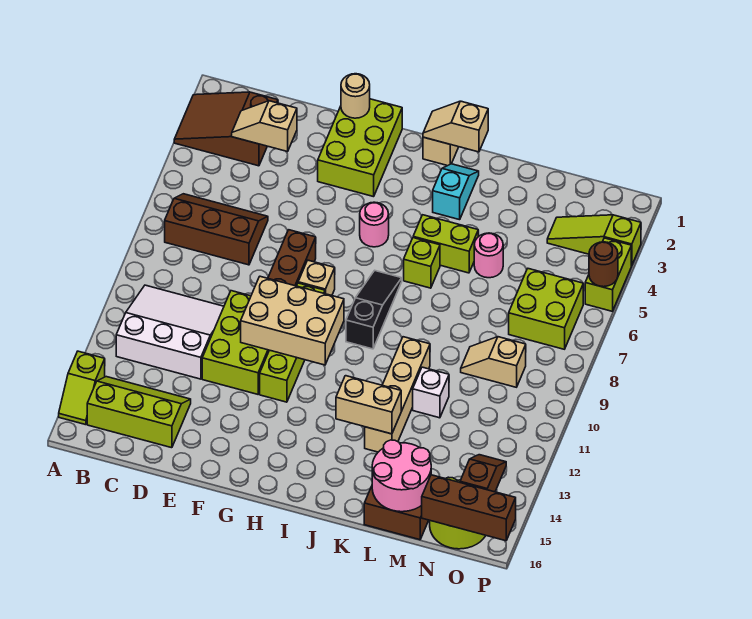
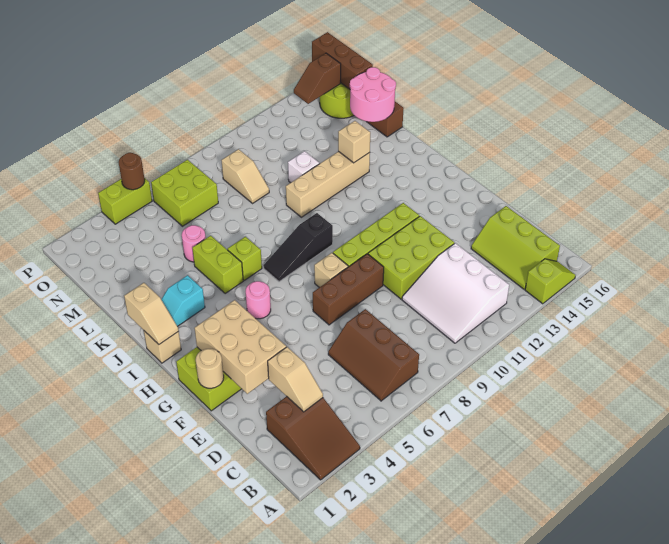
tan 2x3 brick [241,276,344,365] -> tan 2x3 brick moved to [194,300,286,394]
tan 1x2 brick [336,376,401,434] -> tan 1x1 brick [338,121,370,163]
lime 1x3 slope [547,215,641,266] -> none

